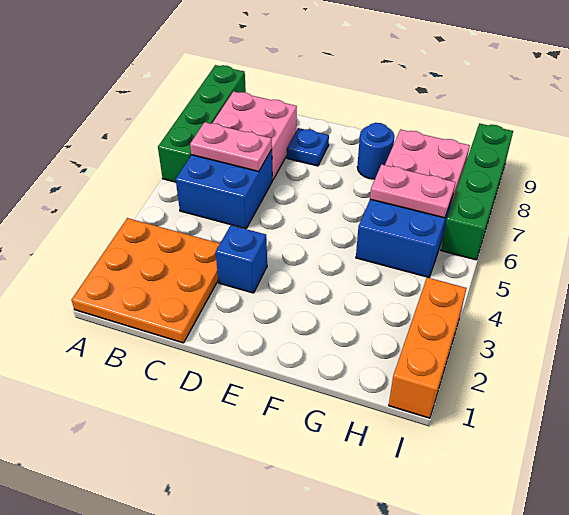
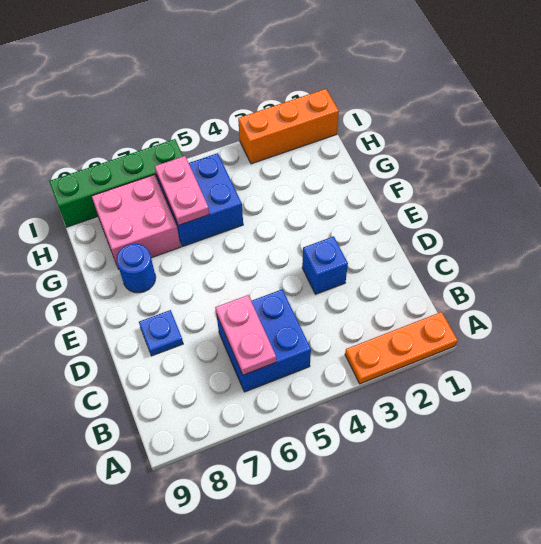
orange 3x3 plate [72,218,220,343] -> orange 1x3 plate [345,312,457,384]
green 1x4 brick [158,65,246,182] -> none
pink 2x2 brick [212,91,297,180] -> none

